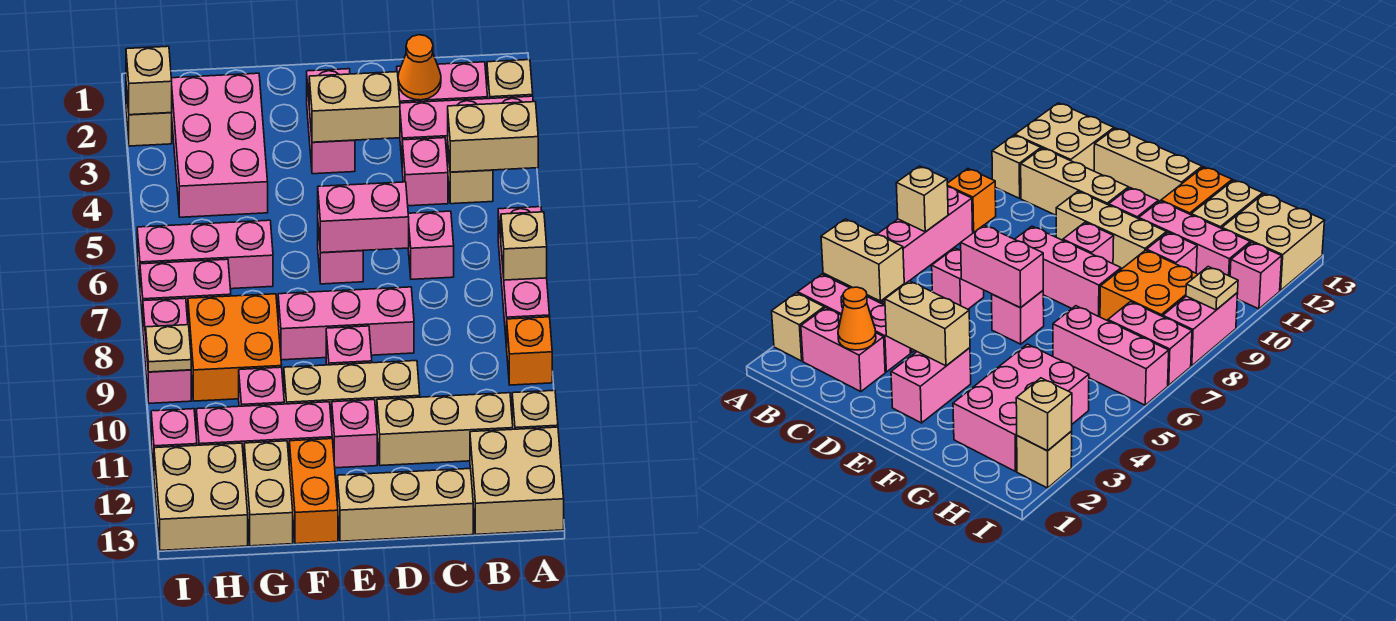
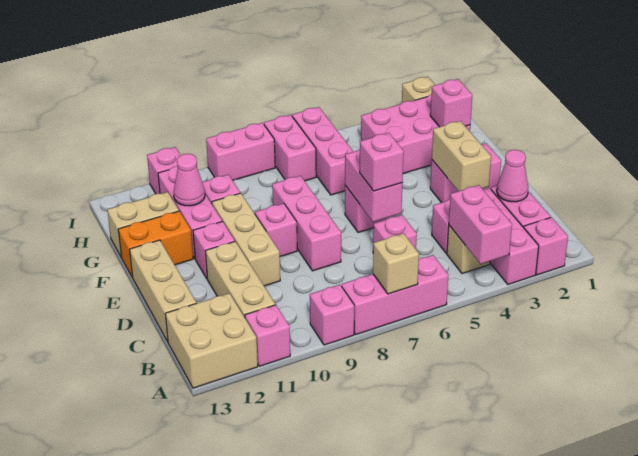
tan 1x1 brick [487,60,533,99] -> pink 1x1 brick [524,217,568,275]
tan 1x2 brick [448,102,538,172] -> pink 1x2 brick [449,185,512,264]
orange 1x1 brick [507,317,552,385] -> pink 1x1 brick [310,285,354,345]
tan 1x1 brick [512,390,558,429] -> pink 1x1 brick [245,305,290,366]
orange 1x1 cone [398,35,441,100] -> pink 1x1 cone [497,150,528,202]
none -> pink 1x1 brick [360,133,404,191]
none -> pink 1x1 brick [430,79,472,127]
orange 2x2 brick [188,294,282,401] -> none
none -> pink 1x1 cone [174,154,205,206]
tan 2x2 brick [154,443,248,550] -> none
tan 1x1 brick [126,46,172,115] -> none
tan 1x1 plate [146,325,191,372] -> none

